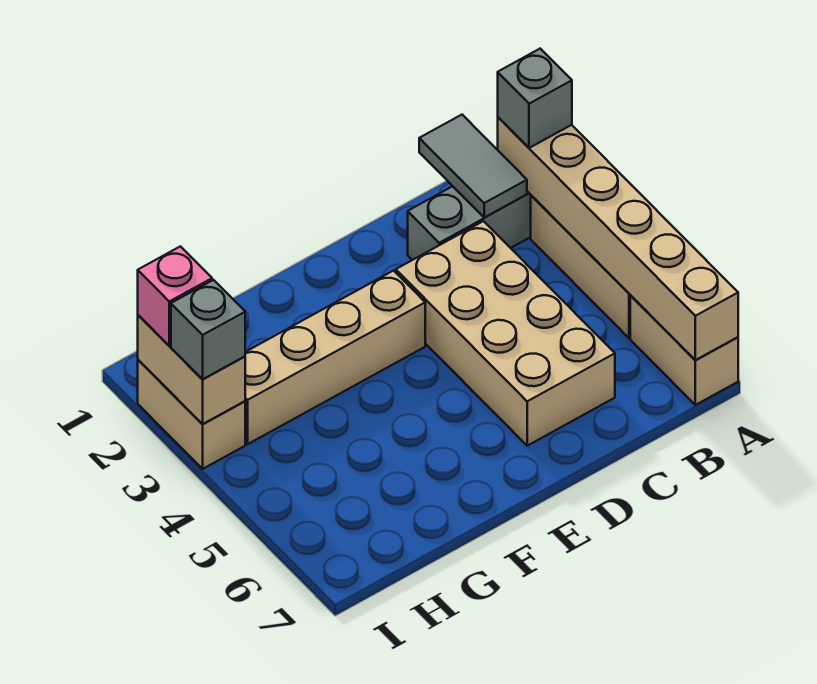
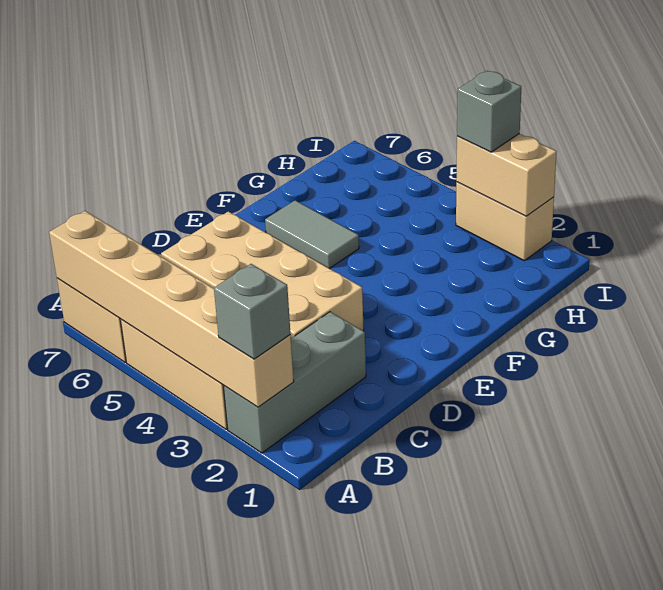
grey 1x2 tile [419,115,527,217] -> grey 1x2 tile moved to [265,200,359,269]
tan 1x4 brick [245,271,425,444] -> none
pink 1x1 brick [138,246,212,346] -> none

